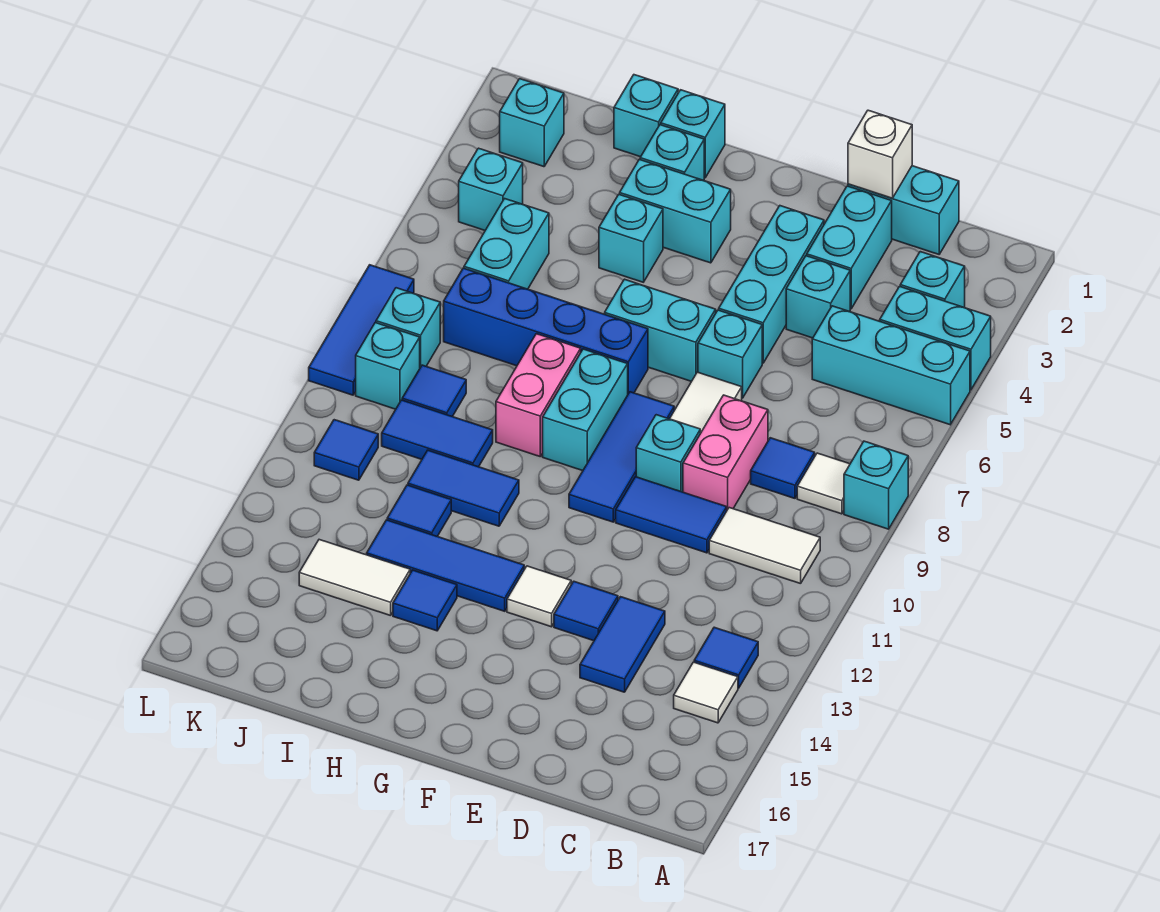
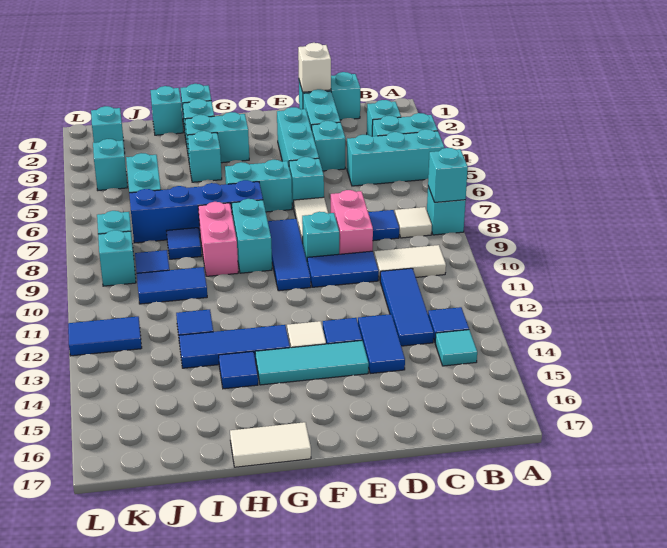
none -> cyan 1x1 brick [428,148,468,202]
white 1x1 tile [674,662,738,723] -> cyan 1x1 tile [435,330,477,366]
none -> cyan 1x3 tile [255,340,369,385]
blue 1x2 tile [408,450,519,526] -> blue 1x2 tile moved to [68,317,142,356]
white 1x2 tile [299,540,410,616] -> white 1x2 tile moved to [230,422,311,467]
blue 1x1 tile [314,420,378,480] -> blue 1x1 tile moved to [167,228,201,259]
blue 1x3 tile [309,265,414,395] -> blue 1x3 tile moved to [380,268,434,346]

